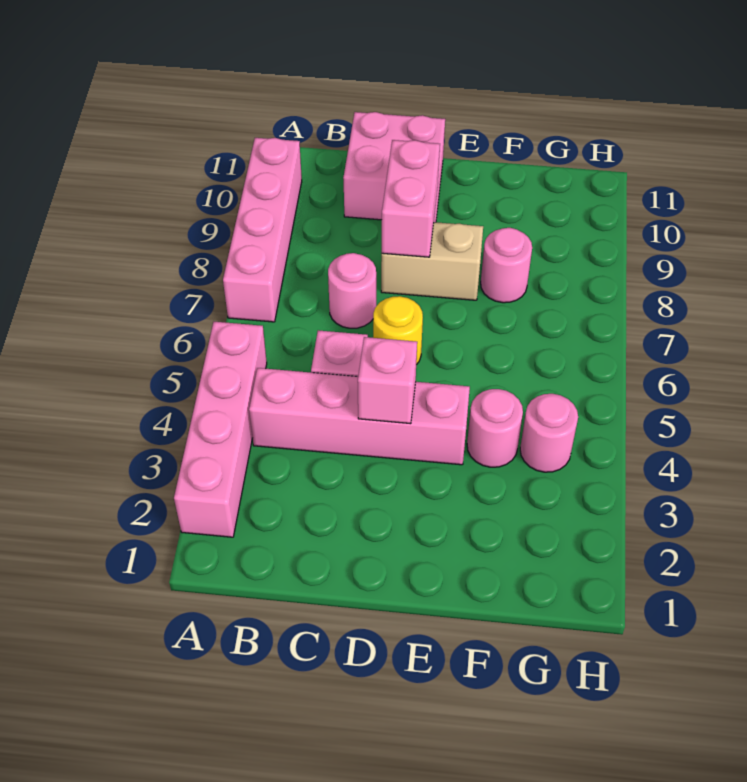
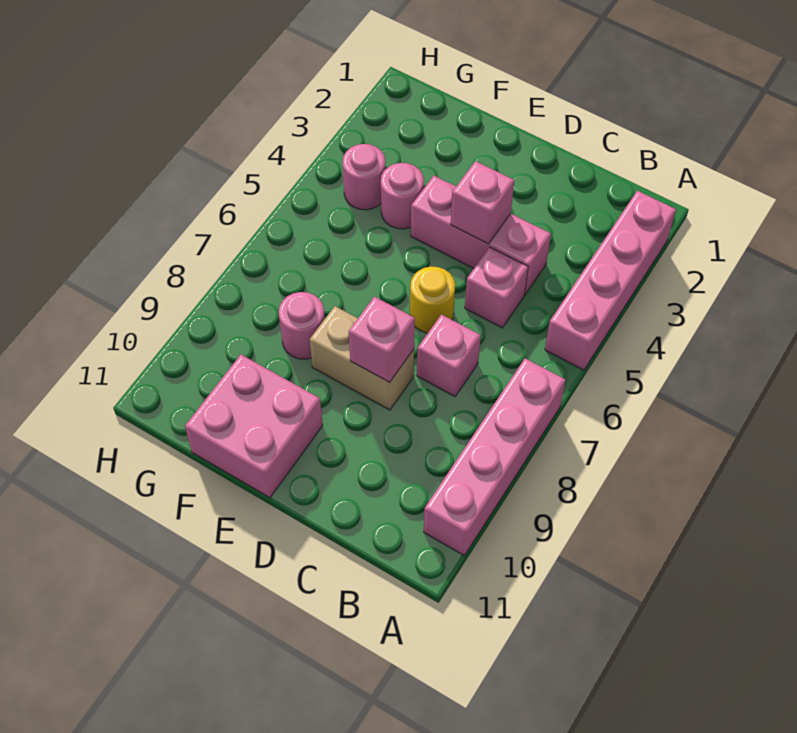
pink 1x4 brick [249,368,470,465] -> pink 1x3 brick [411,176,551,295]
pink 1x1 round brick [328,253,376,328] -> pink 1x1 brick [417,315,481,396]
pink 2x2 brick [343,112,445,222] -> pink 2x2 brick moved to [185,355,323,498]
pink 1x2 brick [382,140,440,257] -> pink 1x1 brick [349,297,415,382]

